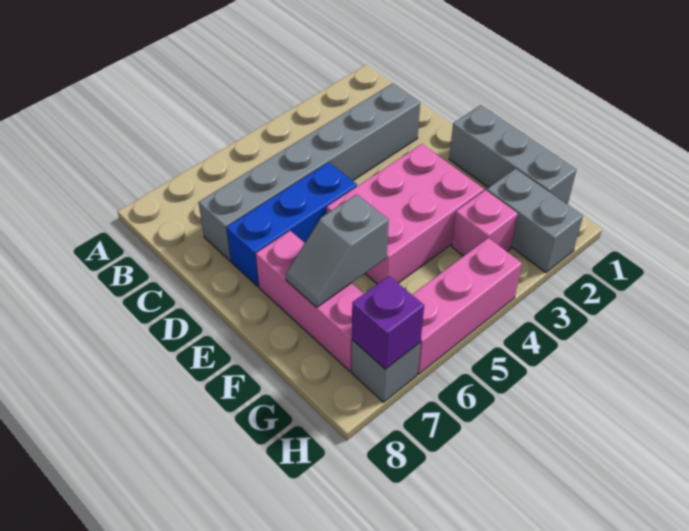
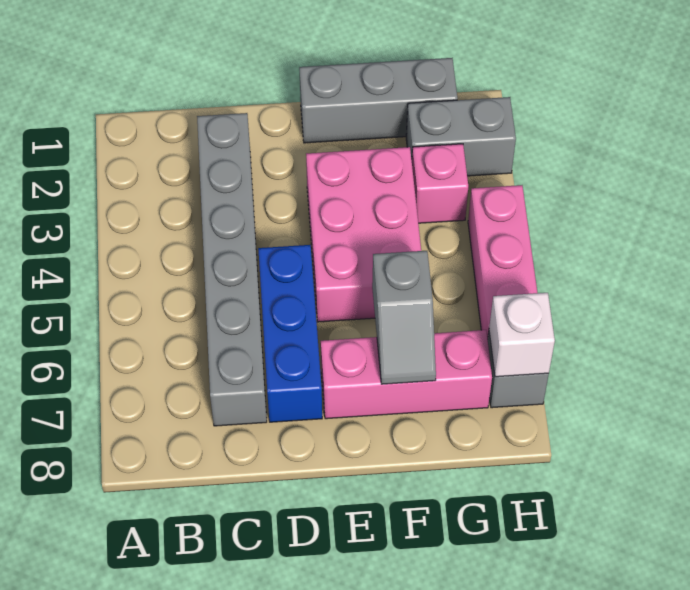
purple 1x1 brick [352,276,424,369] -> white 1x1 brick [489,293,555,377]

